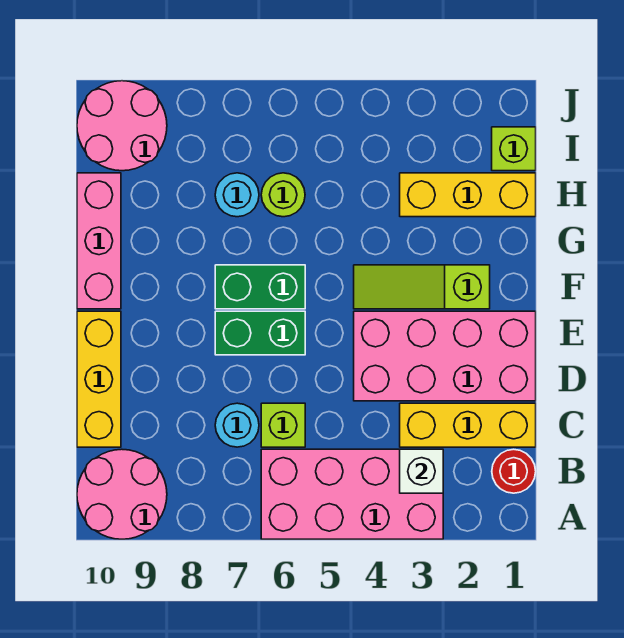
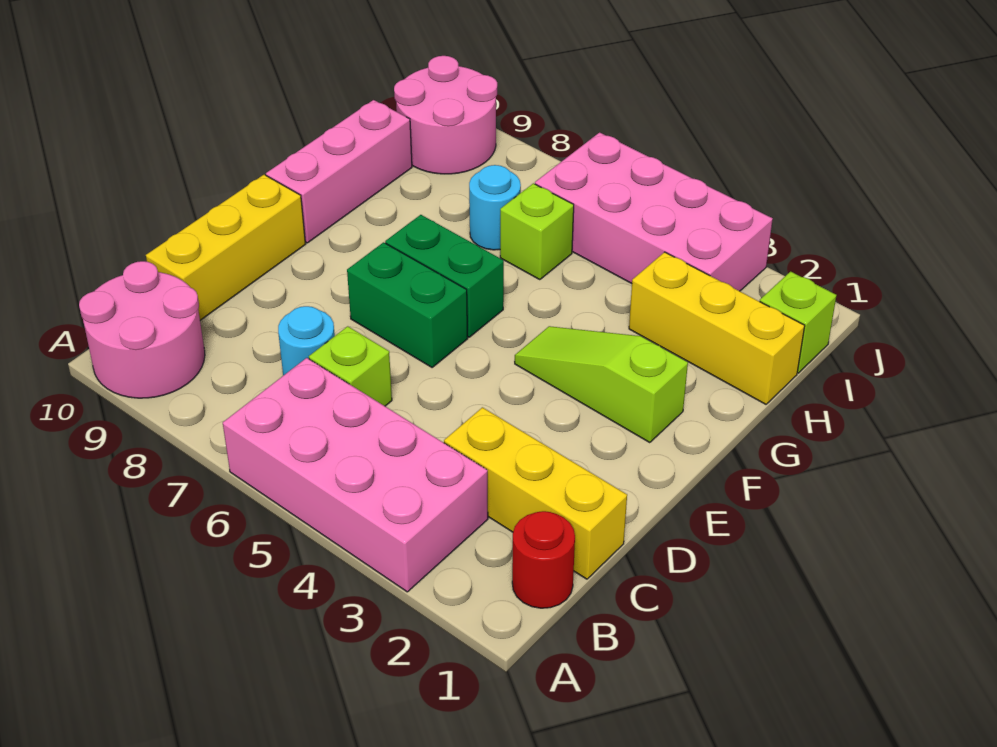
white 1x1 brick [400,449,443,493] -> none
pink 2x4 brick [354,311,536,401] -> pink 2x4 brick moved to [535,132,773,291]
lime 1x1 round brick [261,173,305,217] -> lime 1x1 brick [500,183,574,280]

